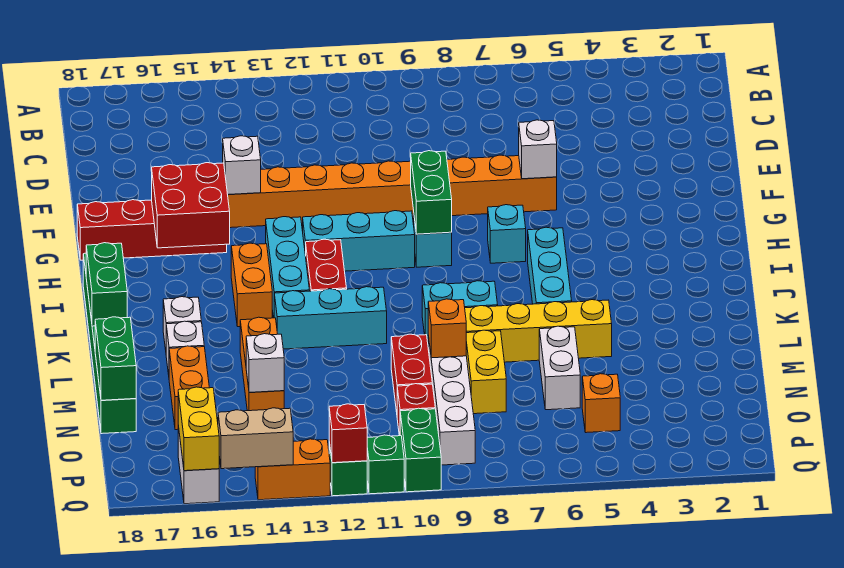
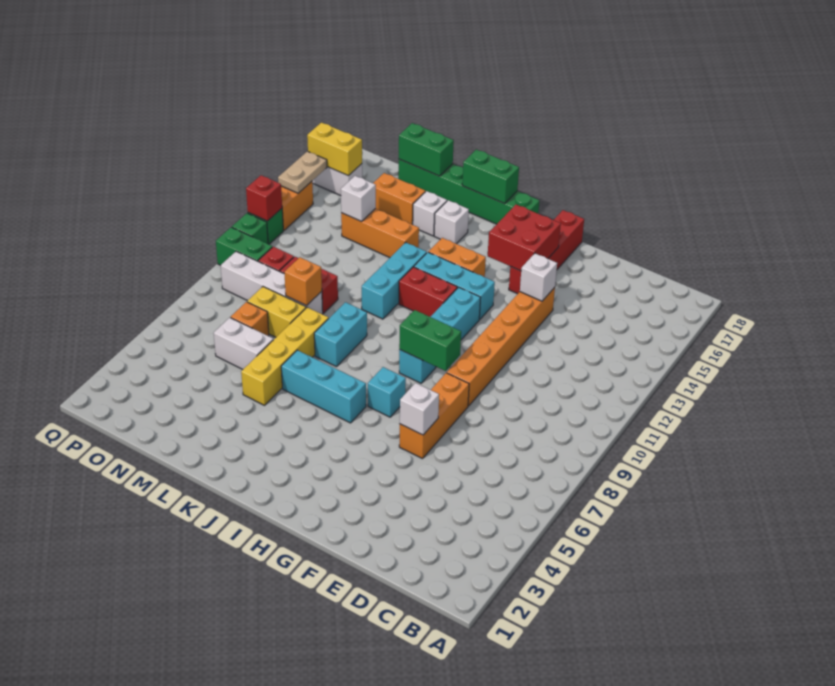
orange 1x1 brick [582,374,620,433] -> orange 1x1 brick moved to [231,302,269,336]
tan 1x2 brick [218,408,293,469] -> tan 1x2 plate [278,151,327,193]

